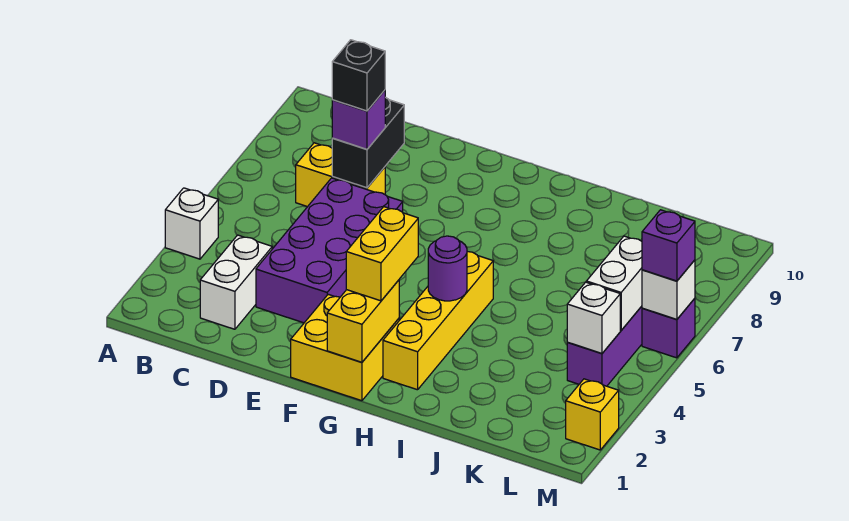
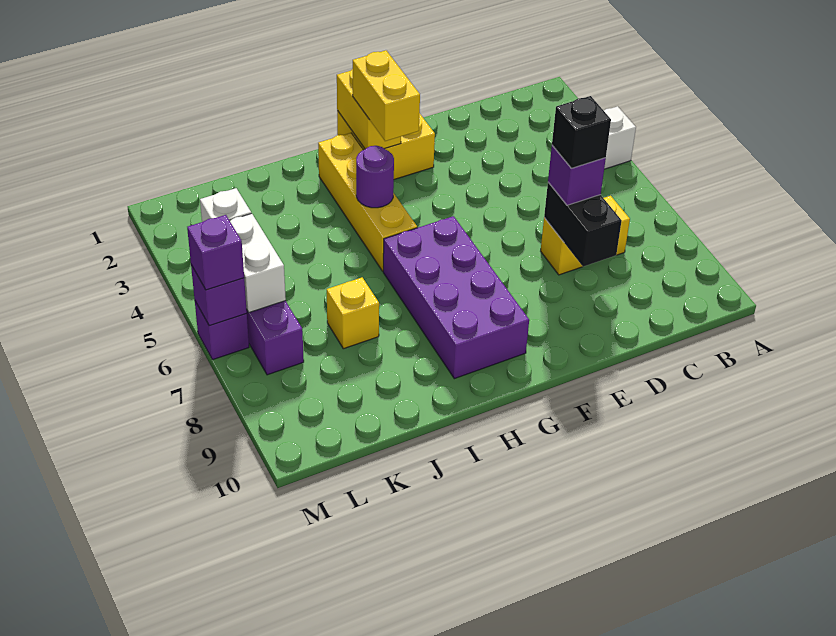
white 1x2 brick [200,235,272,329] -> none
purple 2x4 brick [256,178,403,323] -> purple 2x4 brick moved to [383,216,529,379]
yellow 1x1 brick [566,379,619,450] -> yellow 1x1 brick moved to [327,278,379,349]
white 1x1 brick [642,260,695,320] -> purple 1x1 brick [191,265,247,326]

